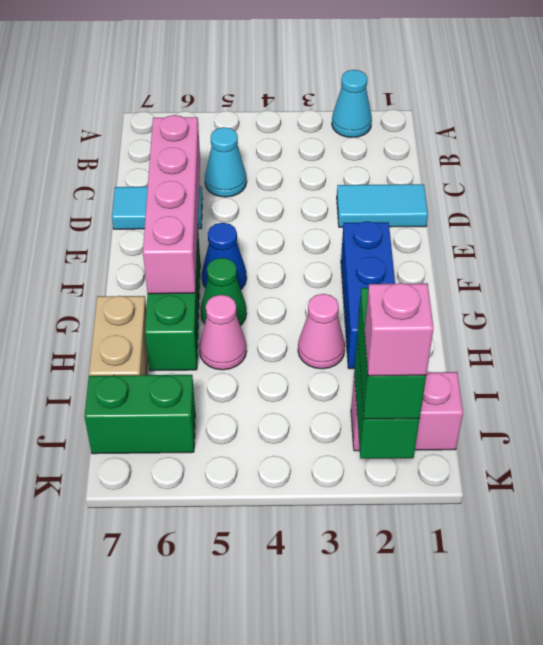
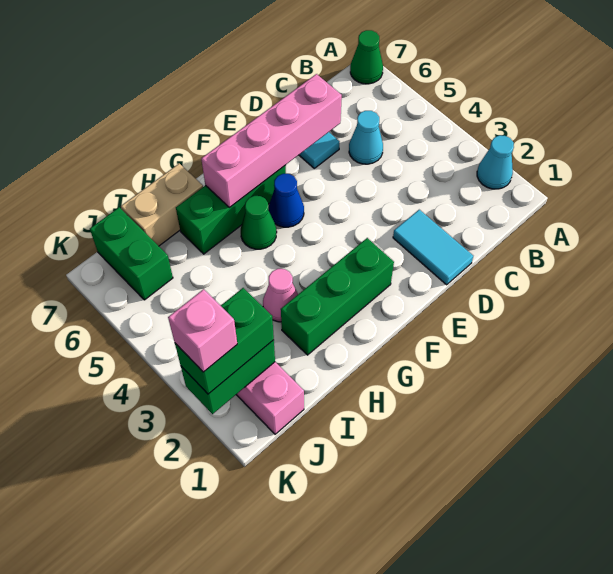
none -> green 1x1 cone [350,30,383,84]
blue 1x3 brick [341,221,395,369] -> green 1x3 brick [281,238,394,355]
pink 1x1 cone [199,295,246,370] -> none

